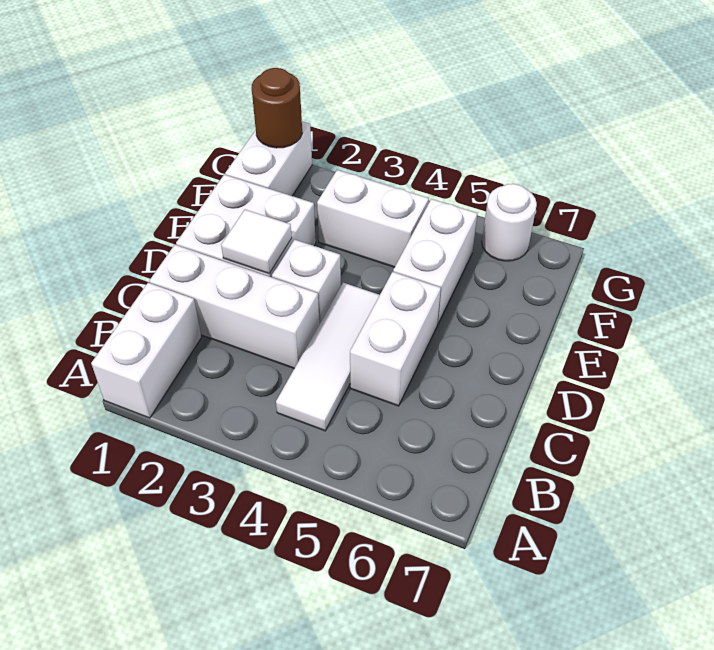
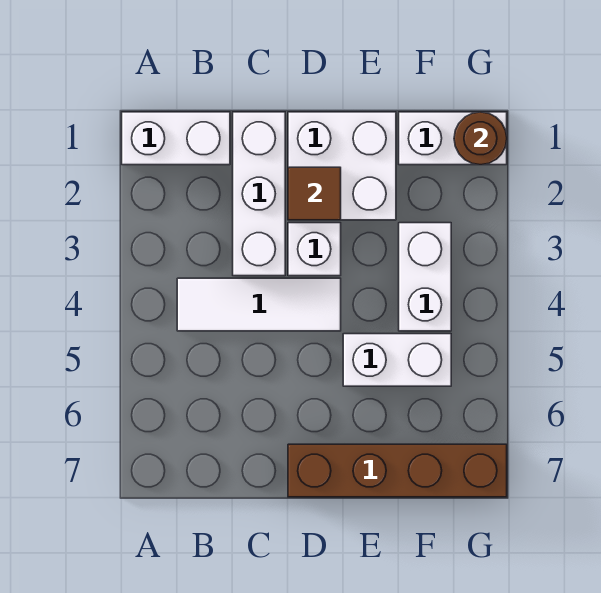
white 1x2 brick [350,272,441,406] -> none
white 1x1 tile [221,210,292,274] -> brown 1x1 tile [288,167,341,220]
none -> brown 1x4 brick [288,444,507,497]
white 1x1 round brick [482,184,537,261] -> none

